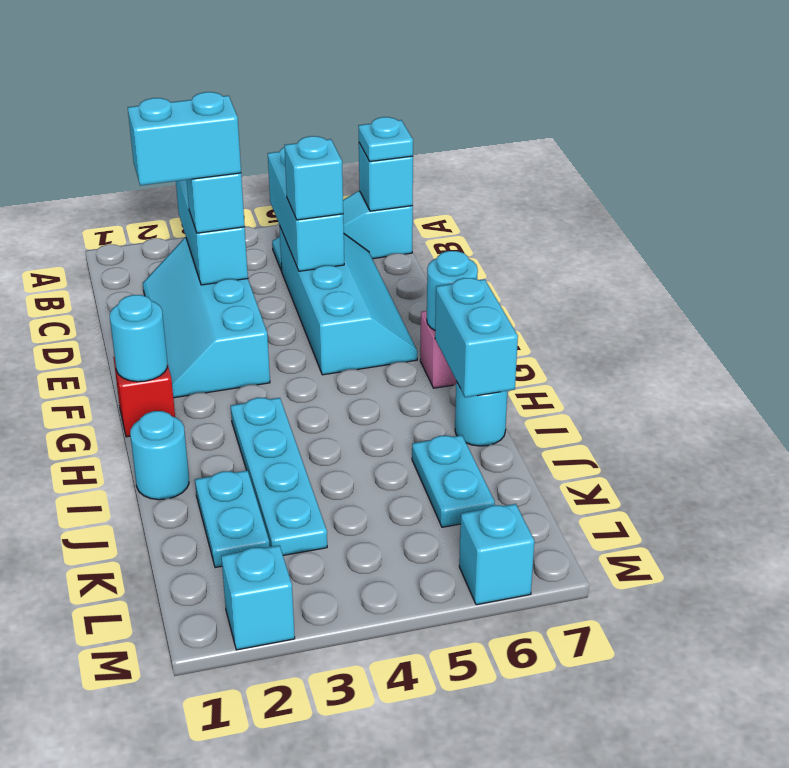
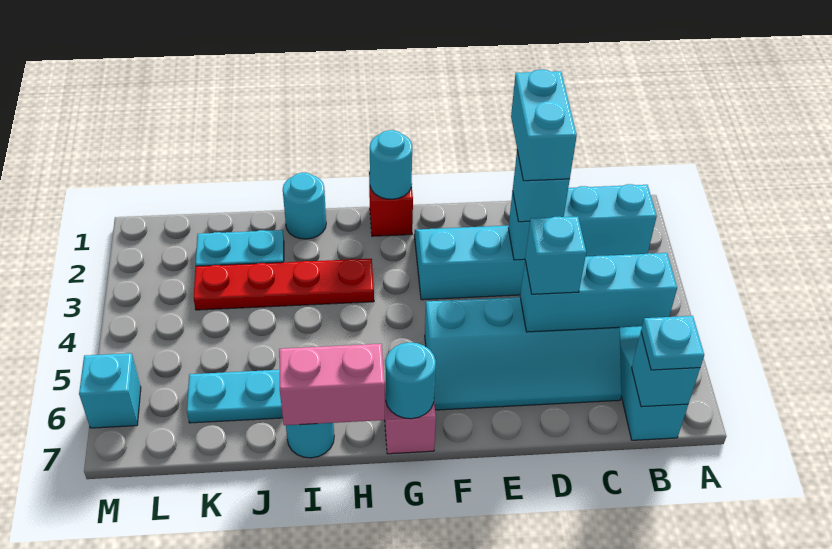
cyan 1x4 plate [231,398,327,555] -> red 1x4 plate [194,259,374,310]
cyan 1x2 brick [435,278,518,398] -> pink 1x2 brick [279,344,385,425]
cyan 1x1 brick [221,545,295,650] -> none

